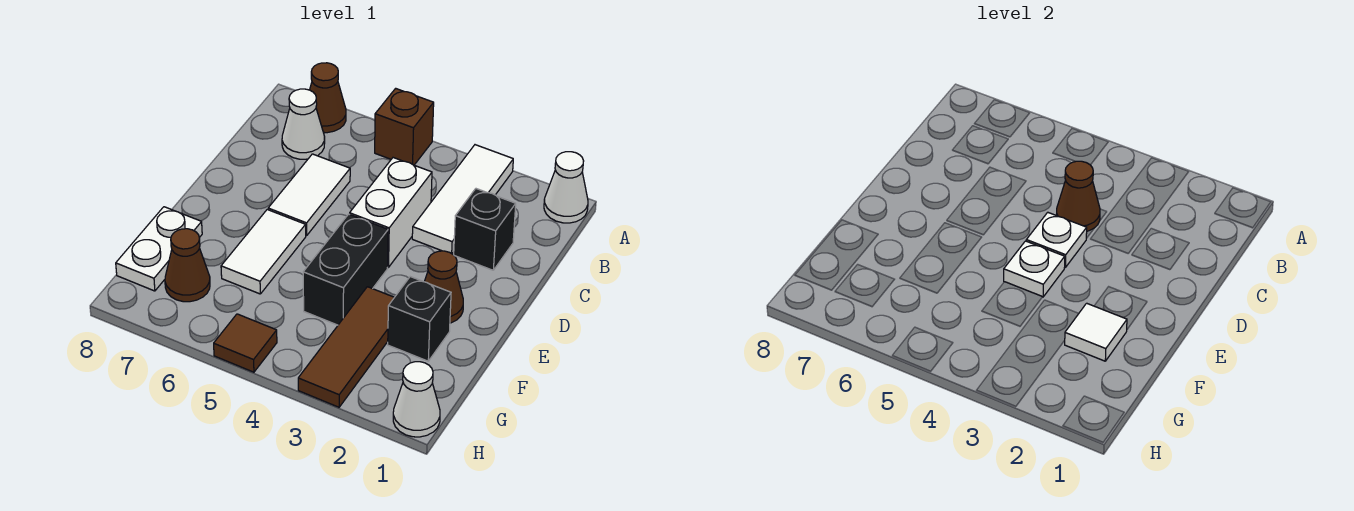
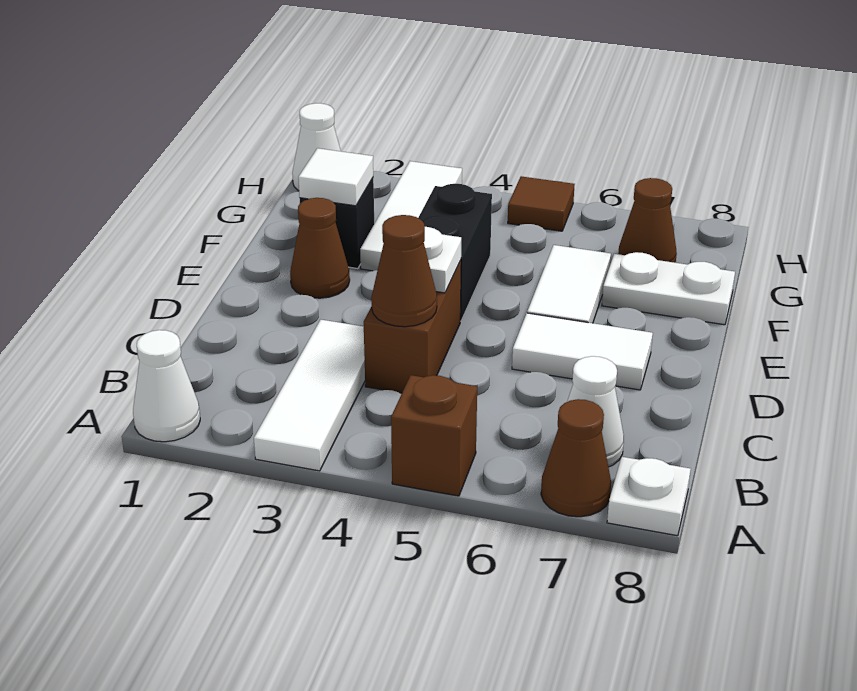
black 1x1 brick [454,189,516,270] -> none
white 1x2 brick [350,158,432,267] -> brown 1x2 brick [364,261,461,393]
white 1x2 tile [268,154,350,236] -> white 1x2 tile turned to [512,313,653,390]
white 1x1 plate [1004,241,1065,297] -> white 1x1 plate moved to [607,457,691,536]
brown 1x3 tile [298,287,394,407] -> white 1x3 tile [360,161,462,271]
white 1x2 plate [116,207,202,291] -> white 1x2 plate turned to [602,252,735,325]

